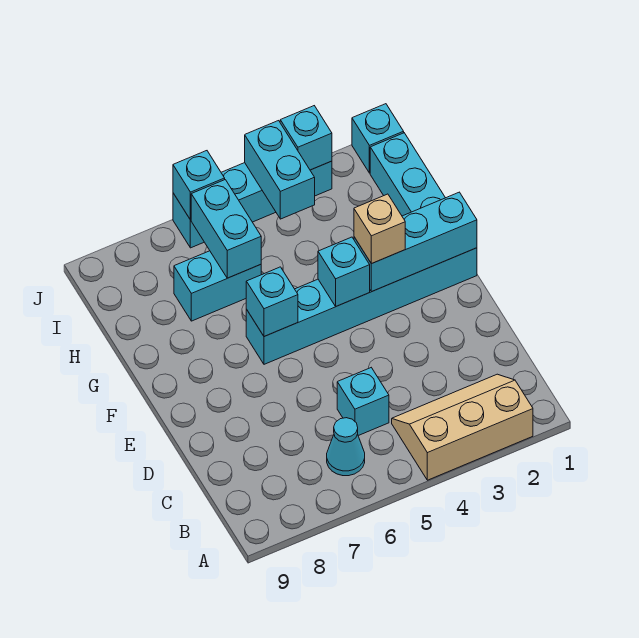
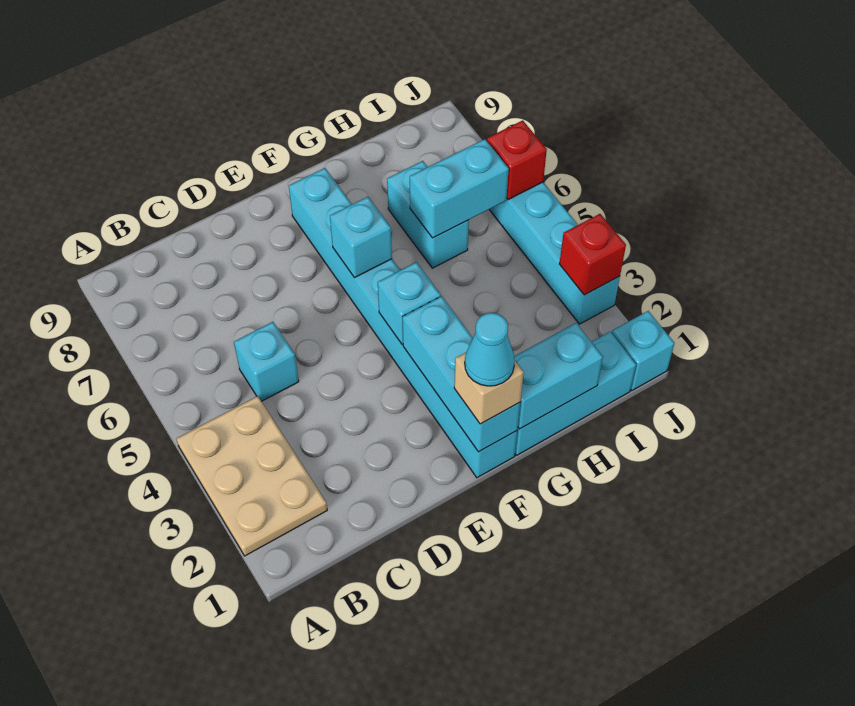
tan 2x3 slope [392,374,533,480] -> tan 2x3 plate [177,396,327,556]
cyan 1x1 cone [327,418,365,476] -> cyan 1x1 cone moved to [465,313,515,386]
cyan 1x6 brick [246,248,477,364] -> cyan 1x8 brick [289,168,517,478]
tan 1x1 brick [354,194,405,264] -> tan 1x1 brick moved to [454,353,524,424]
cyan 1x2 brick [245,121,315,219] -> cyan 1x2 brick moved to [514,323,603,429]
cyan 1x1 brick [280,106,332,170] -> red 1x1 brick [559,214,626,295]
cyan 1x1 brick [173,151,225,220] -> red 1x1 brick [487,120,547,200]

